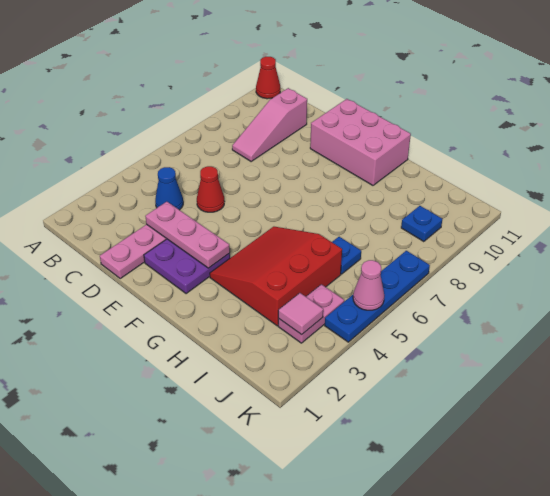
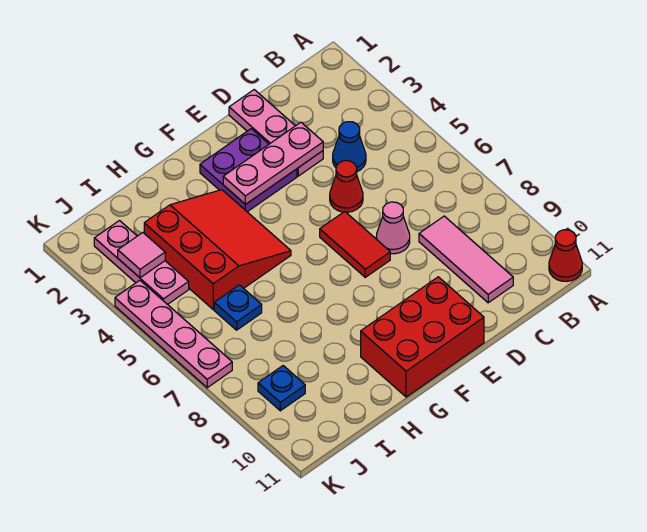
pink 1x3 slope [232,88,307,161] -> pink 1x3 tile [419,216,513,303]
none -> red 1x2 tile [320,211,390,277]
pink 2x3 brick [310,99,411,185] -> red 2x3 brick [361,277,484,397]
pink 1x2 plate [278,284,344,343] -> pink 1x3 plate [94,221,189,305]
blue 1x4 plate [325,251,430,342] -> pink 1x4 plate [115,280,232,388]
pink 1x1 cone [353,260,384,310] -> pink 1x1 cone moved to [376,202,410,254]

